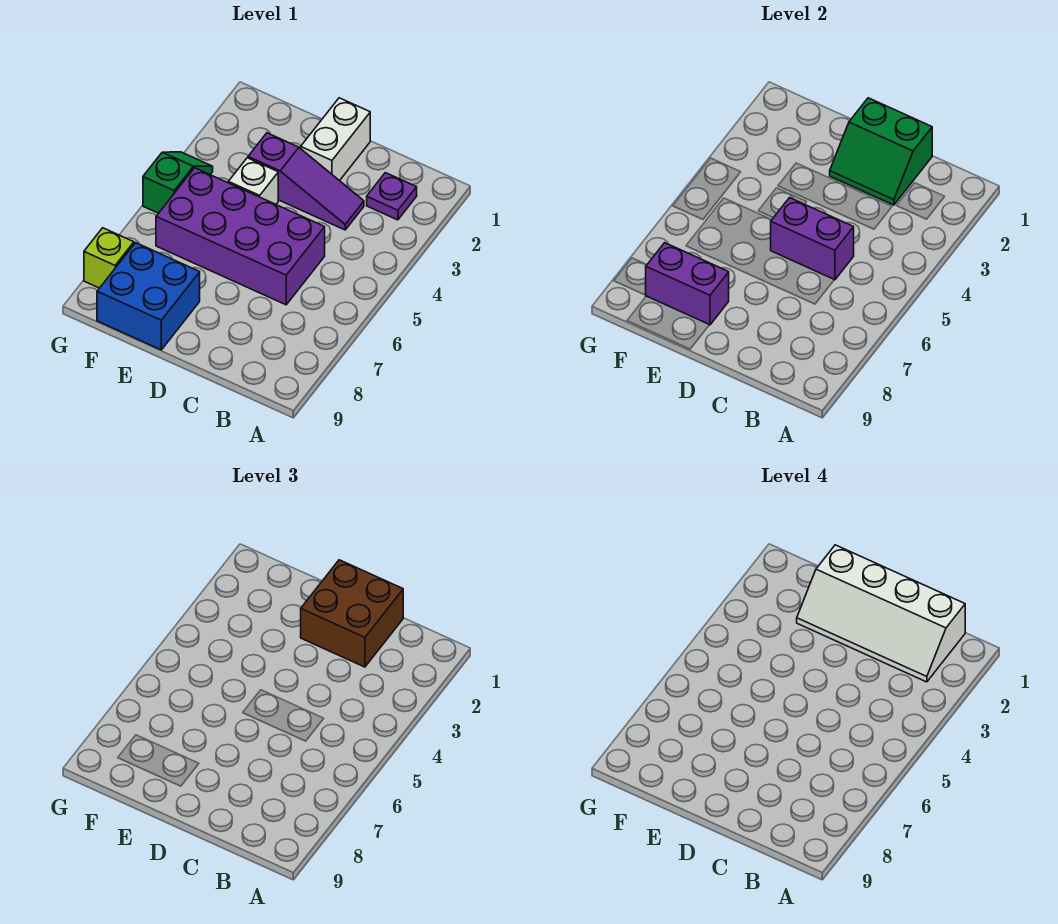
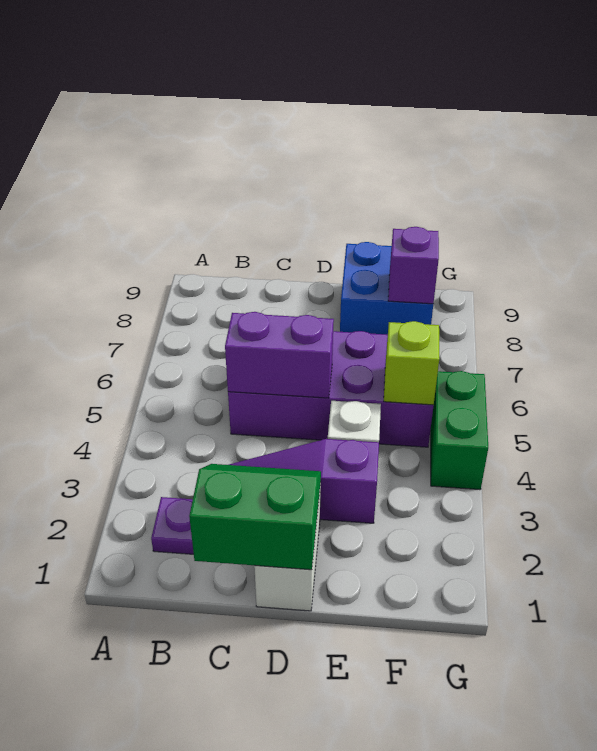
white 2x4 slope [797,545,965,682] -> none
brown 2x2 brick [301,560,403,667] -> none
purple 1x2 brick [646,243,729,325] -> purple 1x1 brick [388,227,439,304]
green 1x2 slope [143,152,213,213] -> green 1x2 brick [431,371,488,490]
lime 1x1 brick [84,228,134,288] -> lime 1x1 brick moved to [384,321,439,405]

